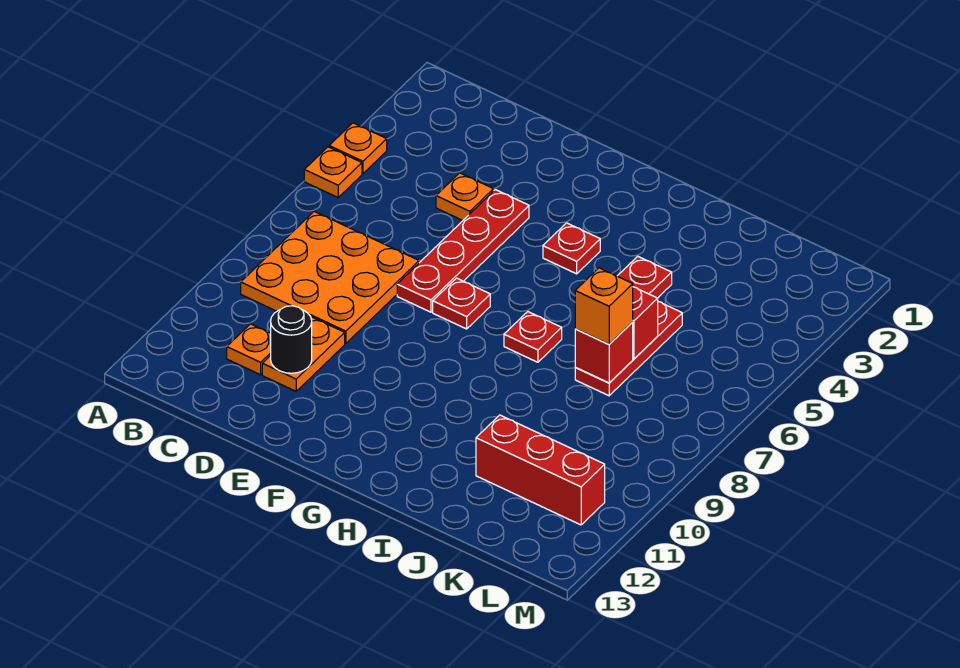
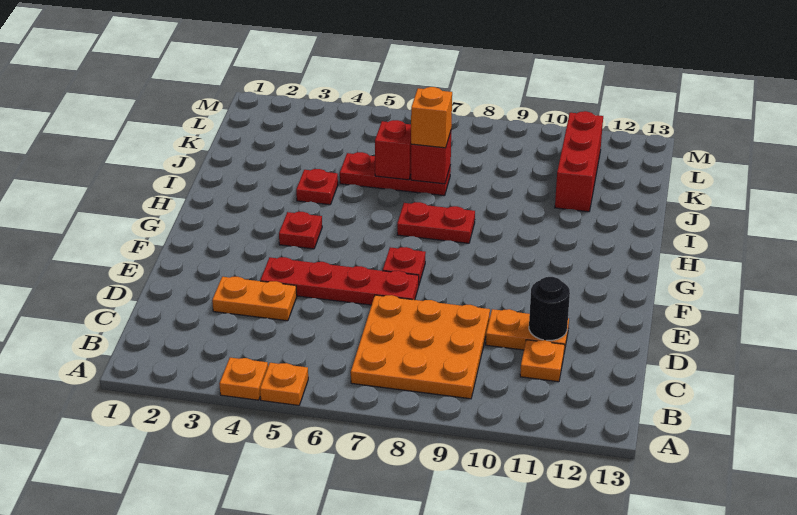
orange 1x1 plate [436,173,494,220] -> orange 1x2 plate [212,277,297,321]
red 1x1 plate [504,312,562,362] -> red 1x2 plate [397,202,475,243]

